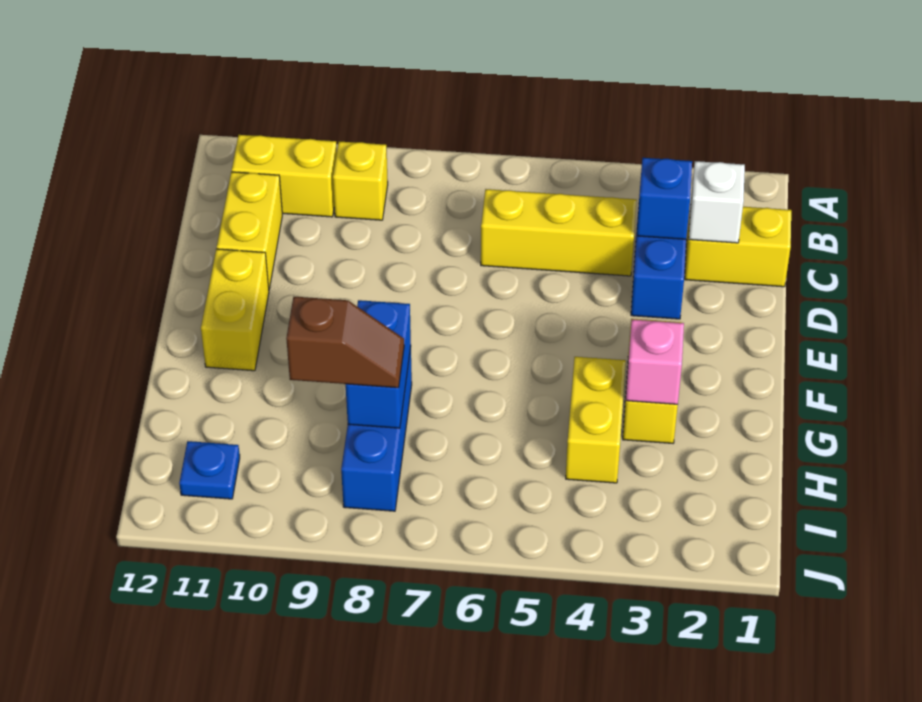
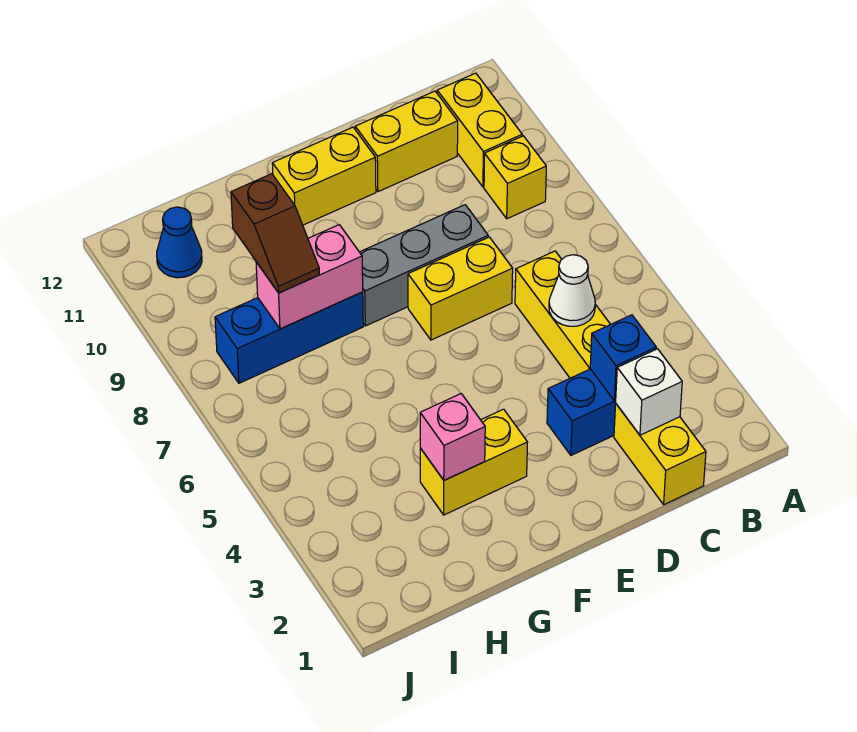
none -> white 1x1 cone [549,255,595,326]
none -> grey 1x3 brick [360,205,488,326]
yellow 1x2 brick [566,357,626,483] -> yellow 1x2 brick moved to [408,237,513,340]
blue 1x2 brick [346,300,411,428] -> pink 1x2 brick [256,225,363,329]
blue 1x1 plate [179,441,240,499] -> blue 1x1 cone [157,207,202,278]

